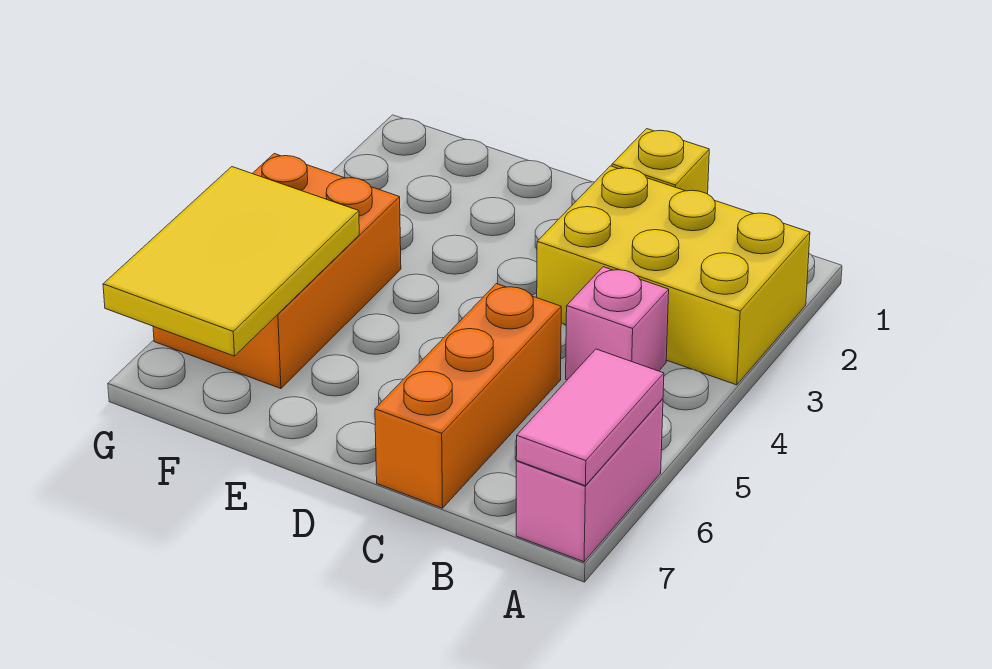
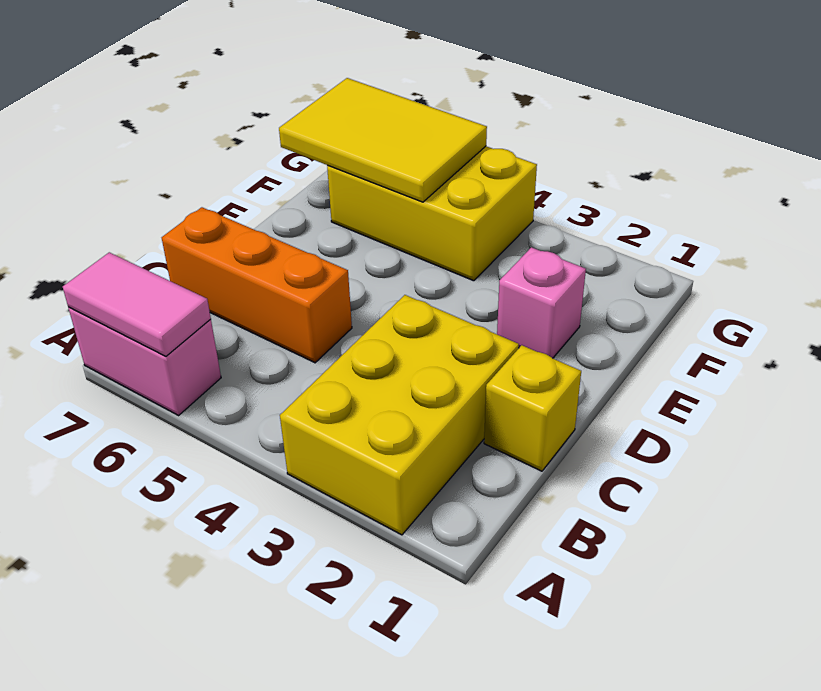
pink 1x1 brick [566,267,669,380] -> pink 1x1 brick moved to [497,247,586,358]
orange 2x3 brick [153,154,401,389] -> yellow 2x3 brick [327,146,537,281]

